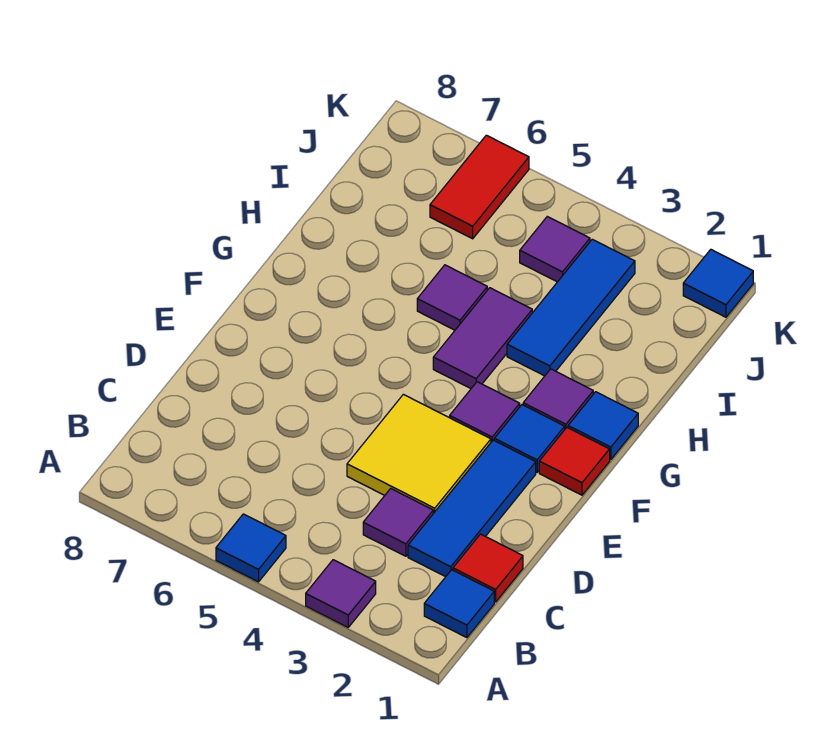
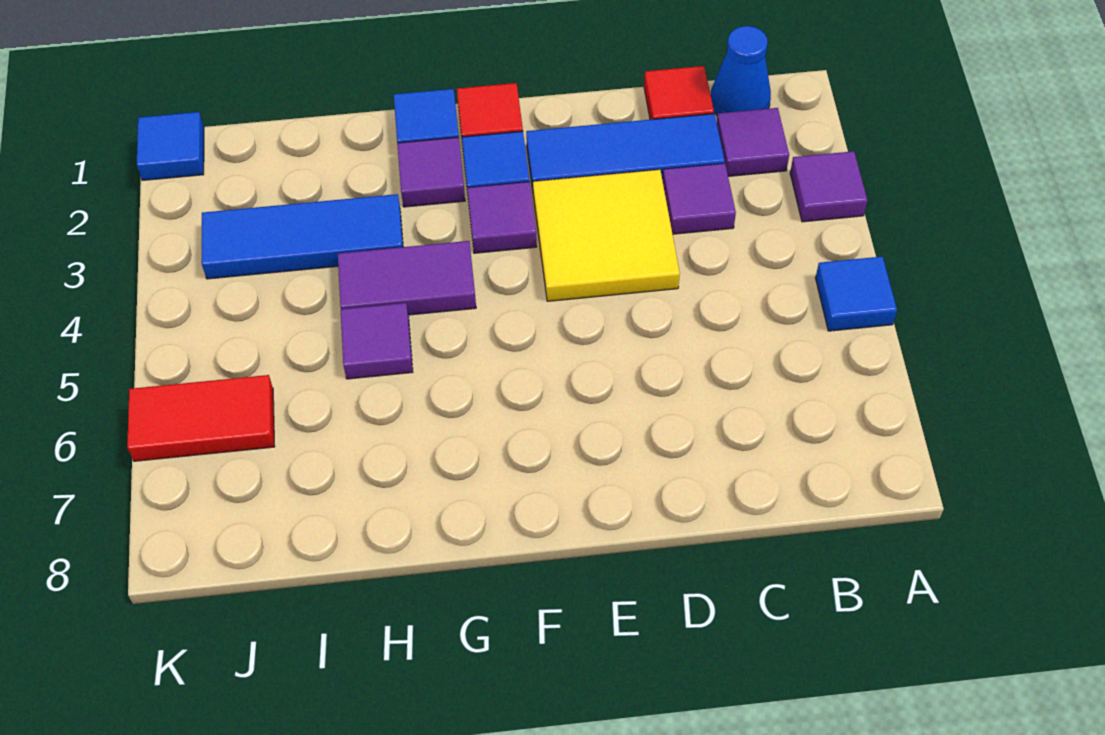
blue 1x1 tile [424,570,494,638] -> blue 1x1 cone [711,26,771,115]
purple 1x1 tile [520,217,590,282] -> purple 1x1 tile moved to [717,108,789,176]

